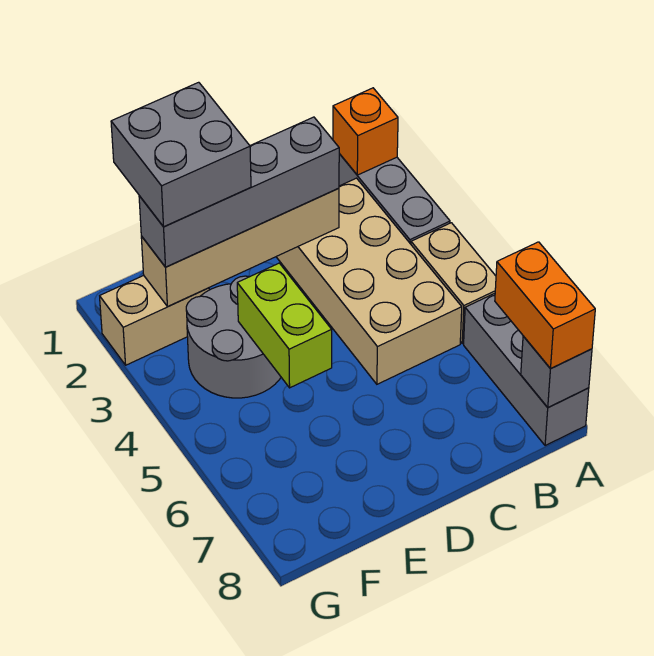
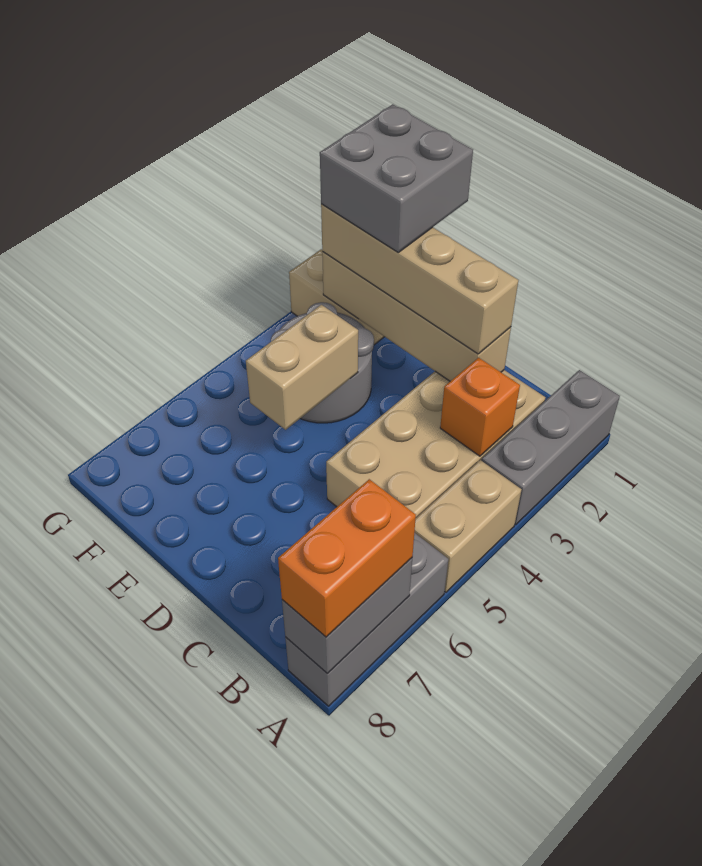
orange 1x1 brick [333,88,398,175] -> orange 1x1 brick moved to [440,358,520,456]
grey 1x1 brick [521,336,592,408] -> grey 1x2 brick [282,558,412,674]
grey 1x4 brick [139,117,339,267] -> tan 1x4 brick [321,204,518,354]
lime 1x2 brick [237,263,332,388] -> tan 1x2 brick [246,305,358,430]

